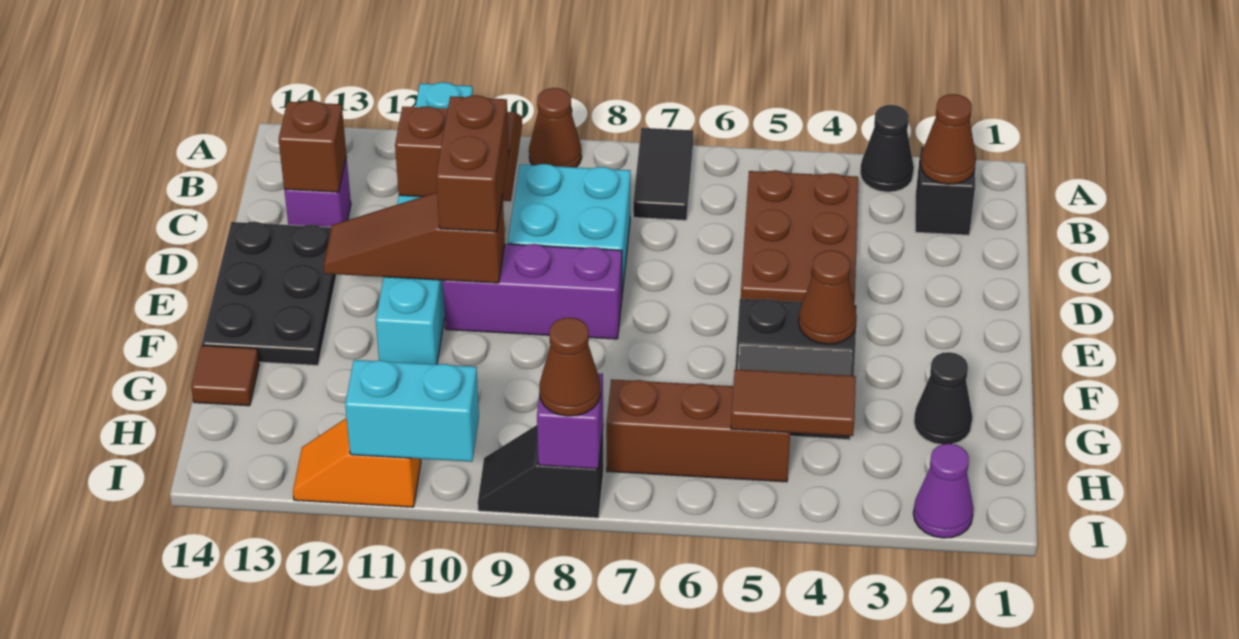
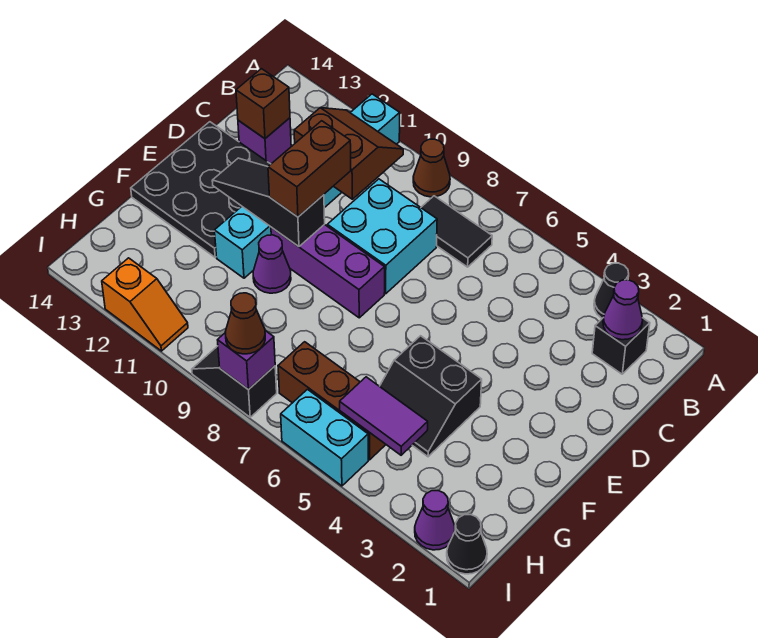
black 1x2 tile [633,128,693,220] -> black 1x2 tile turned to [421,196,492,267]
brown 1x1 cone [920,94,976,184] -> purple 1x1 cone [603,280,643,340]
brown 2x3 plate [741,170,858,302] -> none
black 2x3 plate [202,222,337,365] -> black 3x3 plate [131,122,271,257]
brown 1x3 slope [324,192,505,283] -> black 1x3 slope [212,158,325,247]
brown 1x1 cone [799,251,857,344] -> none
none -> purple 1x1 cone [253,235,291,293]
black 1x1 cone [914,352,972,445] -> black 1x1 cone moved to [447,515,487,574]
brown 1x1 tile [191,345,259,406] -> none
brown 1x2 tile [731,369,856,436] -> purple 1x2 tile [340,377,428,455]
cyan 1x2 brick [345,360,479,462] -> cyan 1x2 brick moved to [281,389,368,486]
orange 1x2 slope [293,418,421,507] -> orange 1x2 slope turned to [102,258,188,351]

